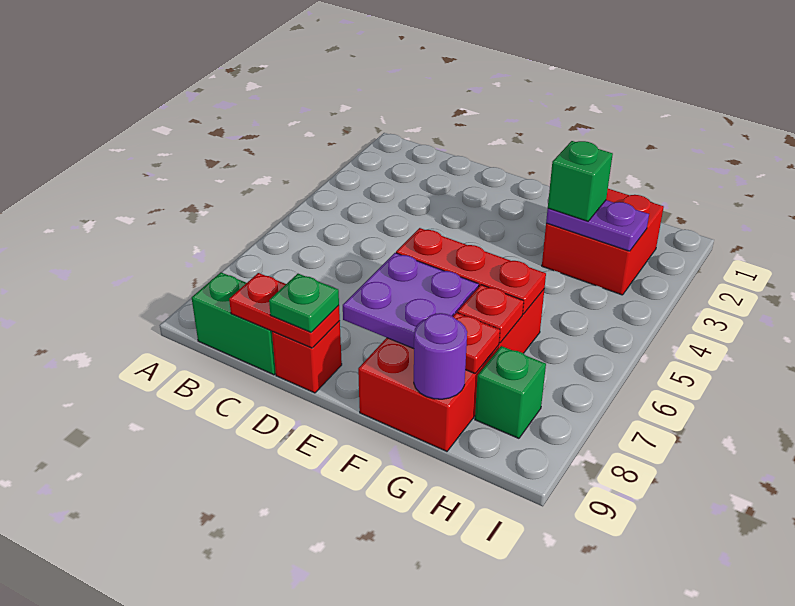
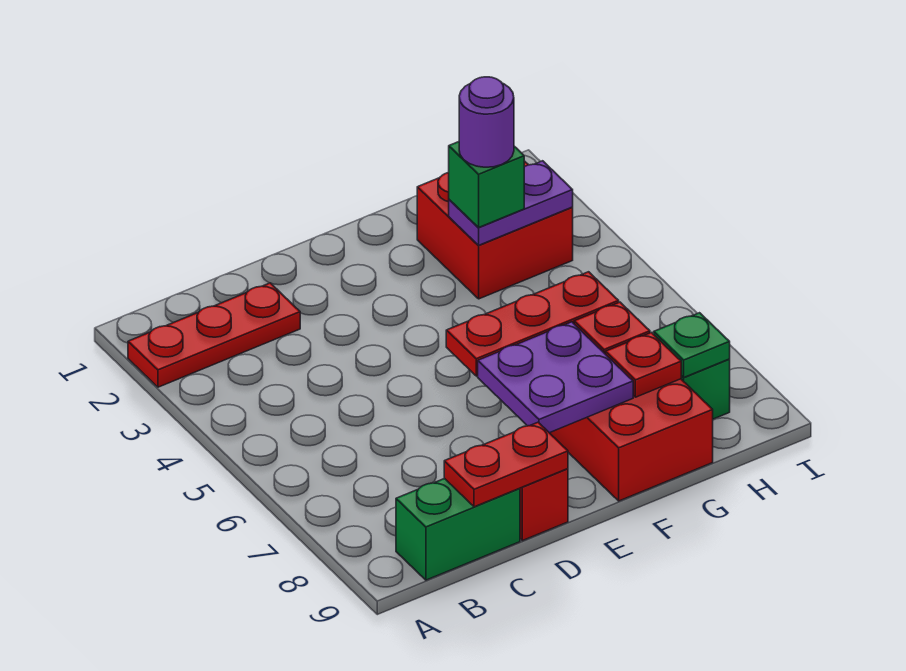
none -> red 1x3 plate [128,283,300,387]
green 1x1 plate [269,274,339,332] -> green 1x1 plate moved to [654,313,730,377]
purple 1x1 round brick [414,313,467,399] -> purple 1x1 round brick moved to [459,77,514,167]

